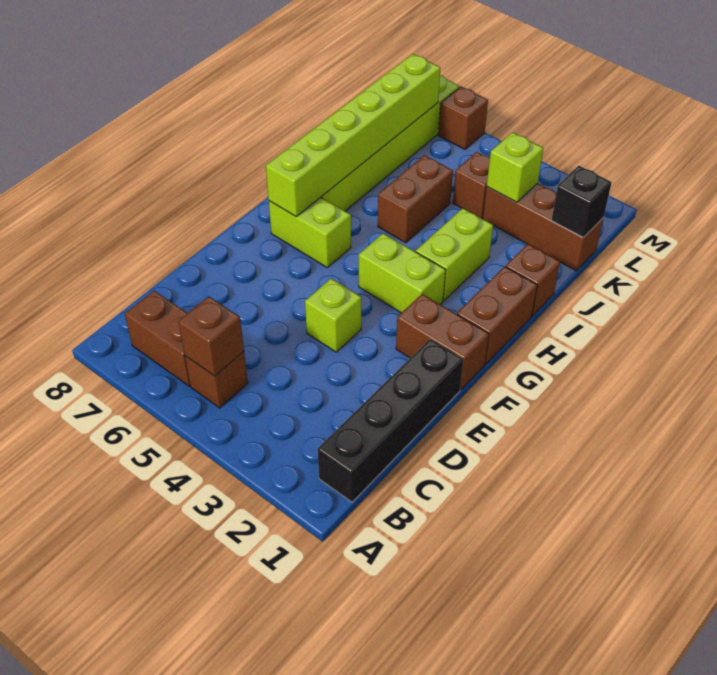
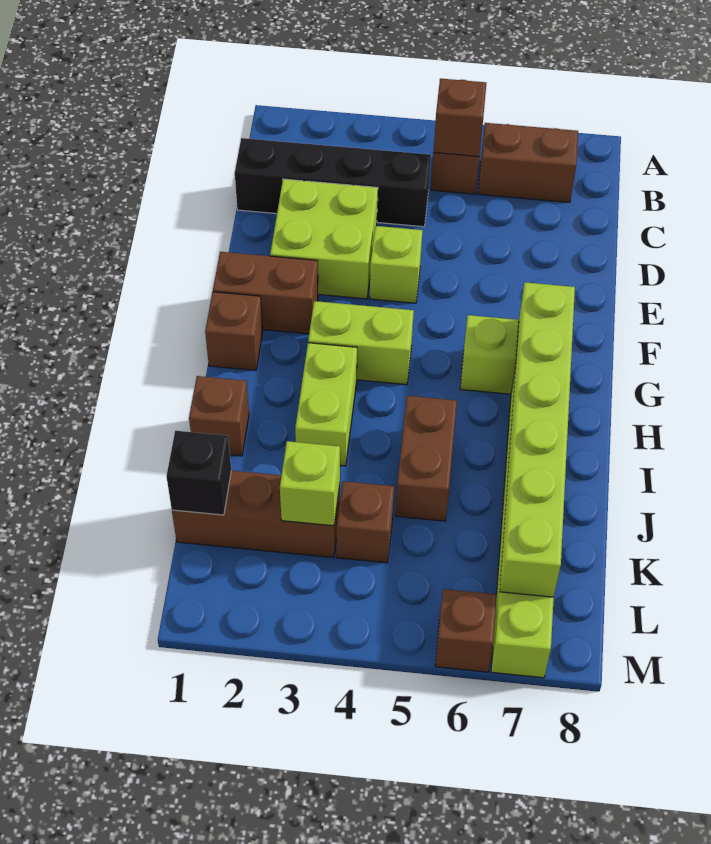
black 1x4 brick [318,339,463,502] -> black 1x4 brick turned to [235,138,431,227]
none -> lime 2x2 brick [270,179,378,299]
brown 1x2 brick [457,267,537,364] -> brown 1x1 brick [205,292,263,370]

